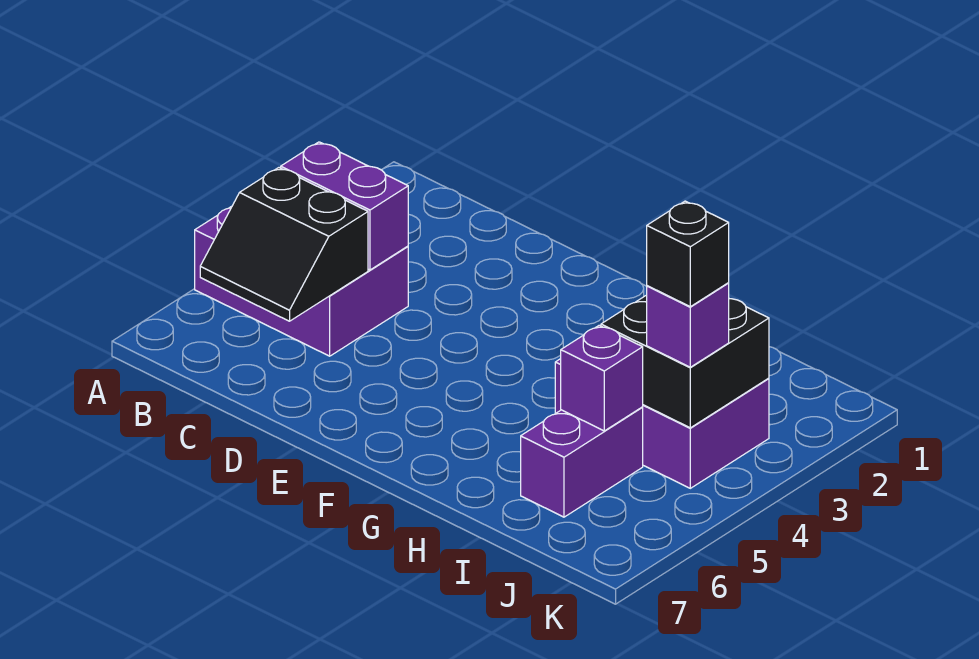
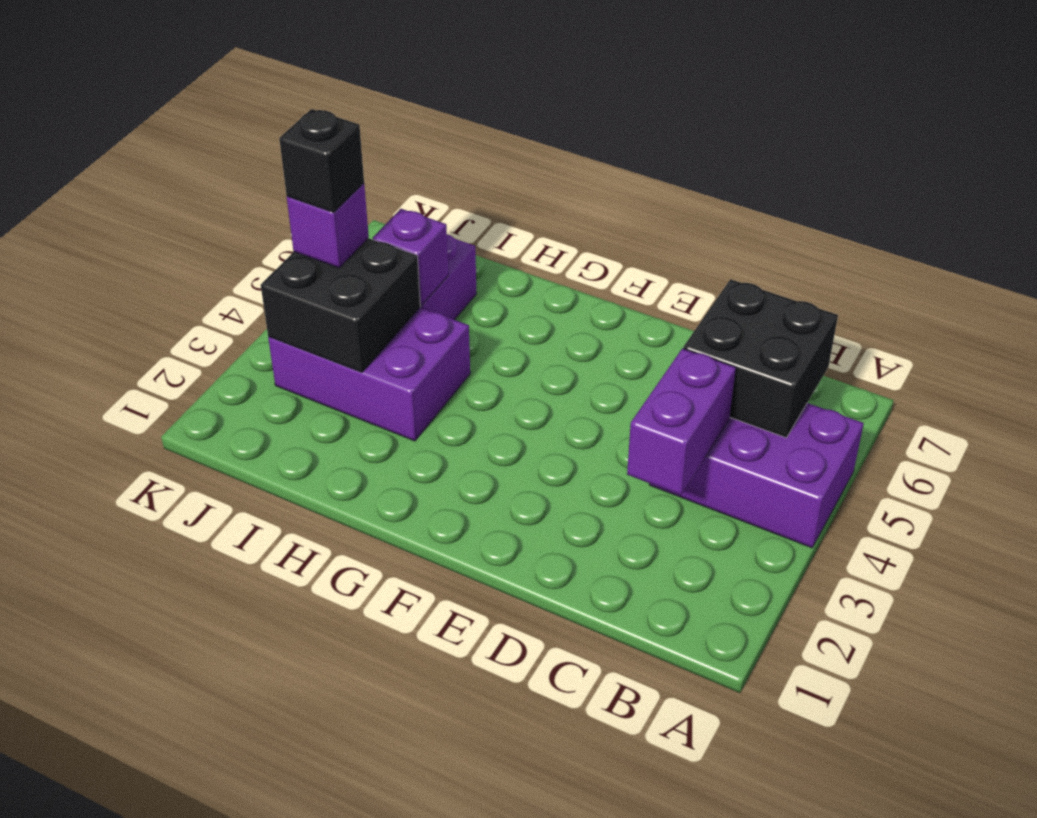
purple 1x2 brick [281,142,408,270] -> purple 1x2 brick turned to [627,348,736,495]
black 2x2 slope [200,168,368,321] -> black 2x2 brick [683,279,838,438]

